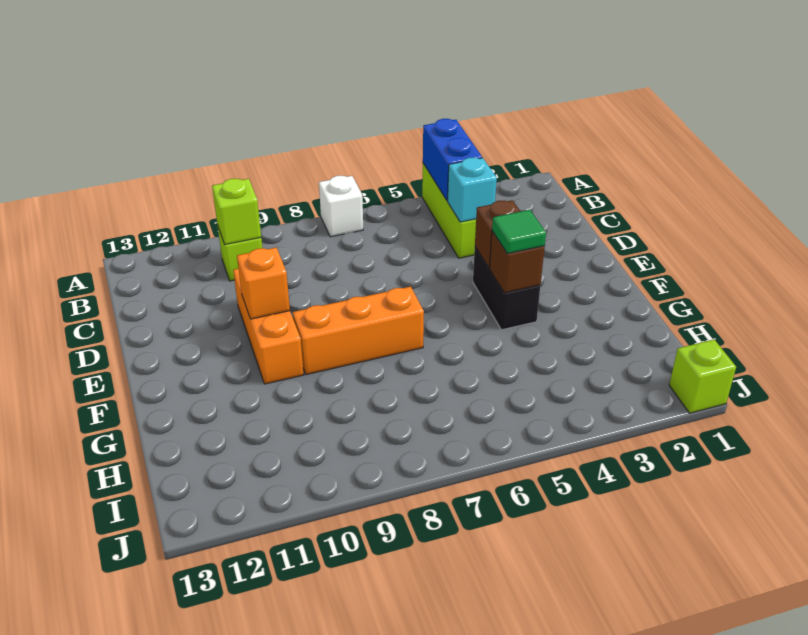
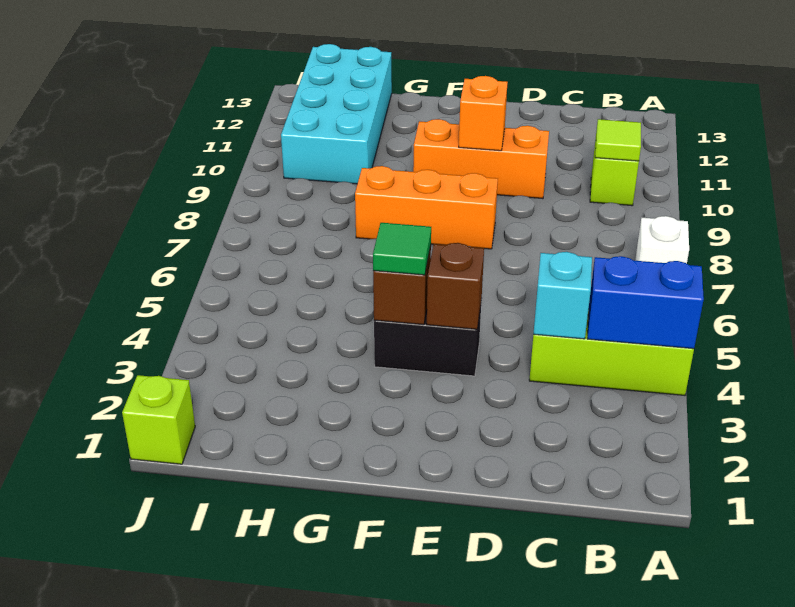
lime 1x1 brick [212,179,261,244] -> lime 1x1 tile [595,119,641,161]
orange 1x3 brick [293,287,424,375] -> orange 1x3 brick turned to [355,166,498,249]
none -> cyan 2x4 brick [281,44,392,184]

